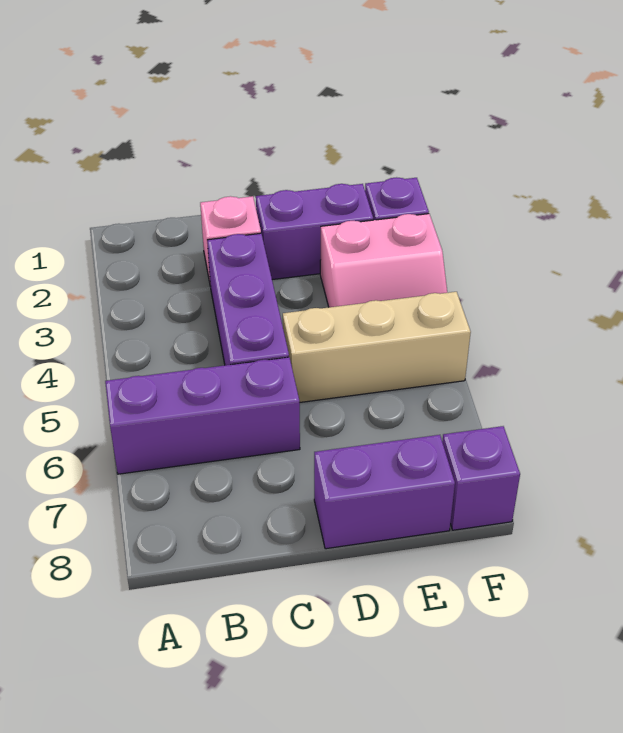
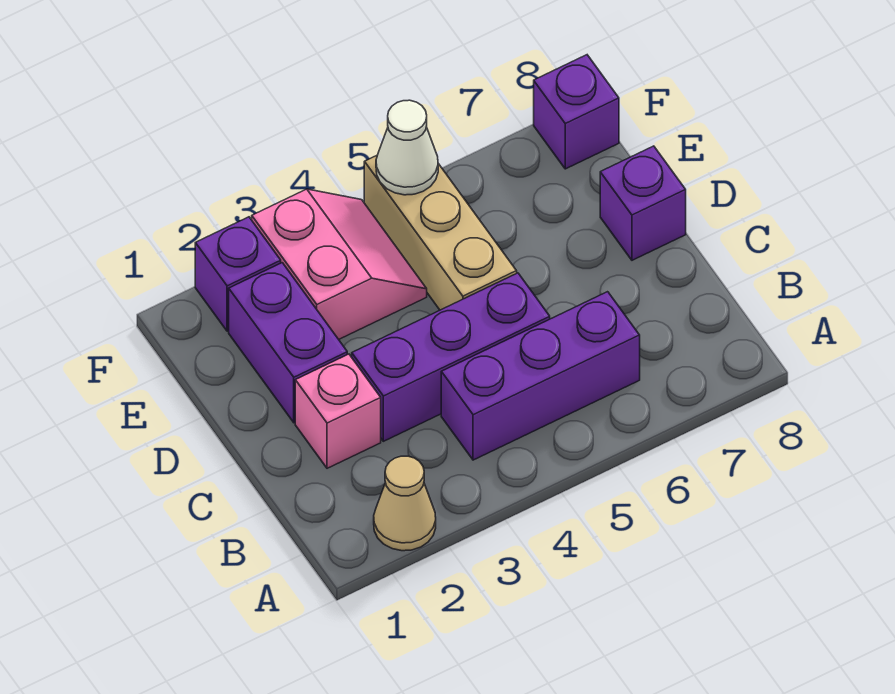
none -> tan 1x1 cone [374,456,436,551]
purple 1x3 brick [105,357,300,474] -> purple 1x3 brick turned to [441,292,640,460]
purple 1x2 brick [314,435,455,549] -> purple 1x1 brick [600,146,686,260]
none -> white 1x1 cone [376,100,438,195]

